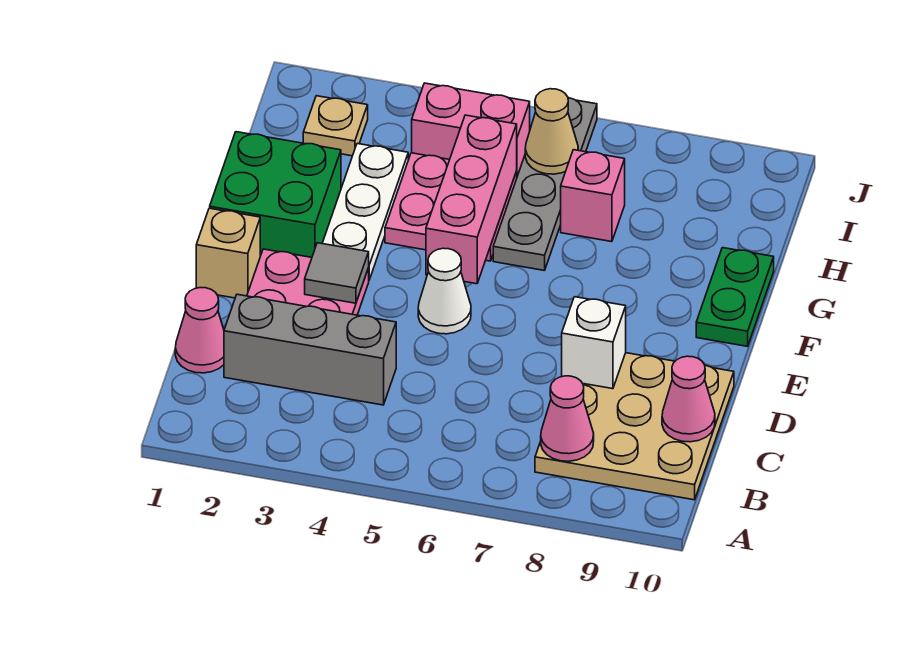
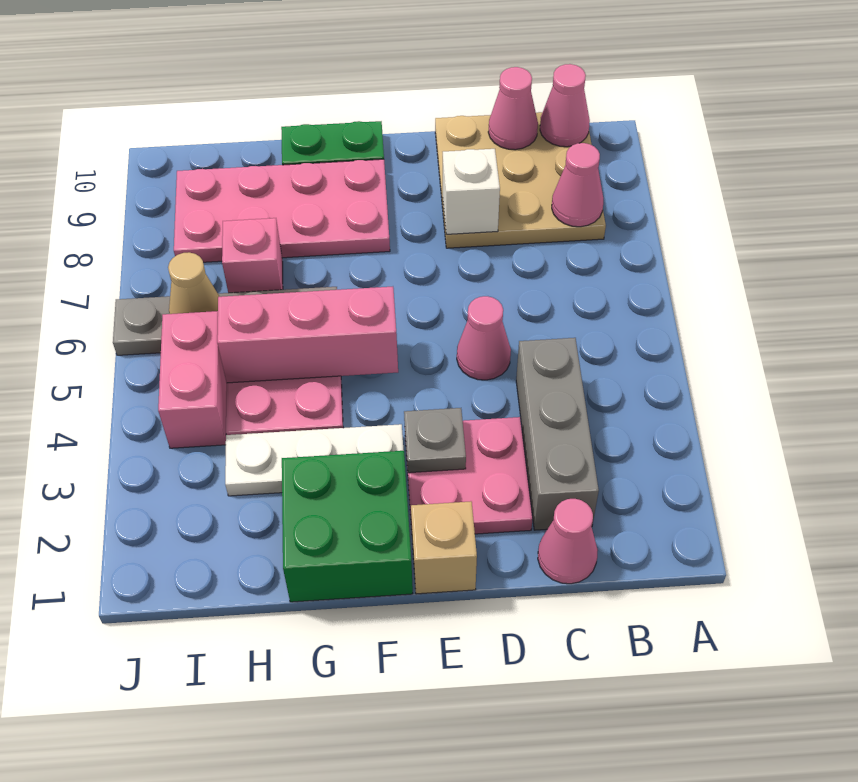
none -> pink 1x1 cone [540,64,590,147]
none -> pink 1x1 cone [457,296,511,380]
grey 1x1 tile [305,243,369,303] -> grey 1x1 plate [404,408,466,473]
white 1x1 cone [418,248,471,334] -> none
none -> pink 2x4 plate [174,159,390,262]
tan 1x1 plate [303,96,368,156] -> none

